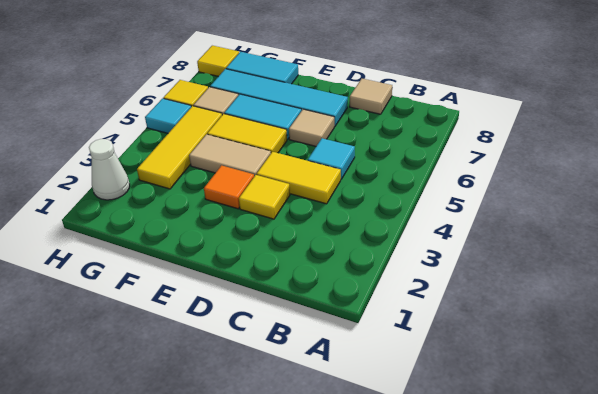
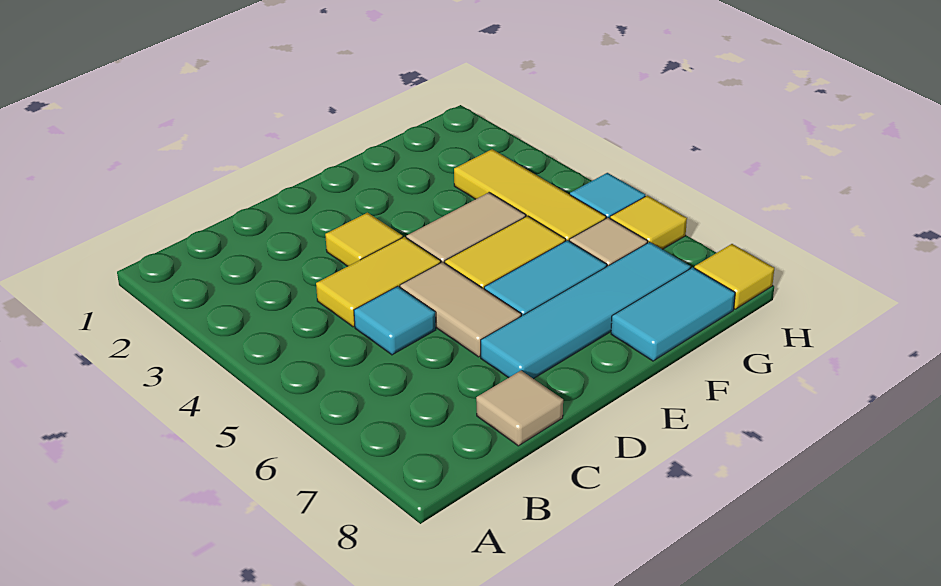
tan 1x1 tile [289,109,334,146] -> tan 1x2 tile [400,262,521,357]
orange 1x1 tile [204,166,254,209] -> none
white 1x1 cone [89,139,130,200] -> none

